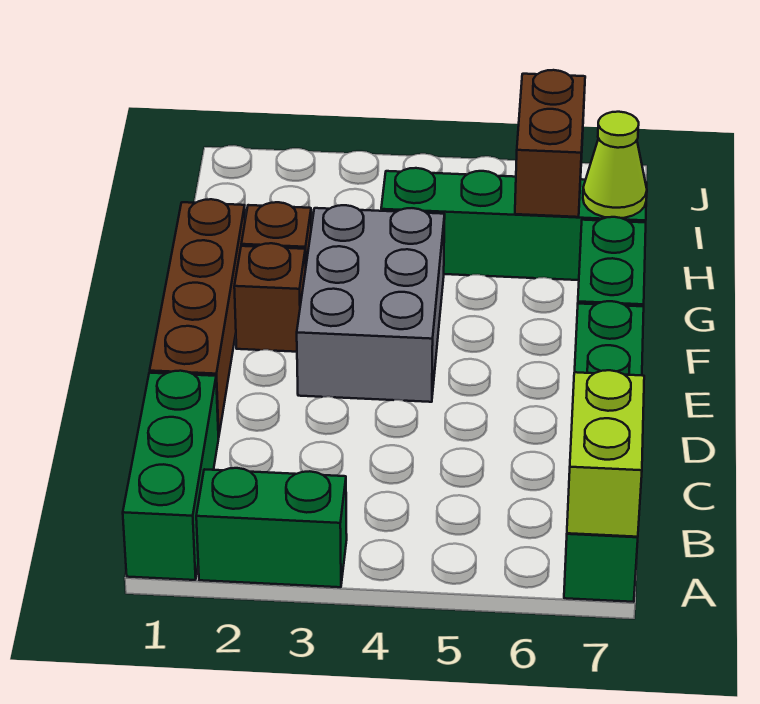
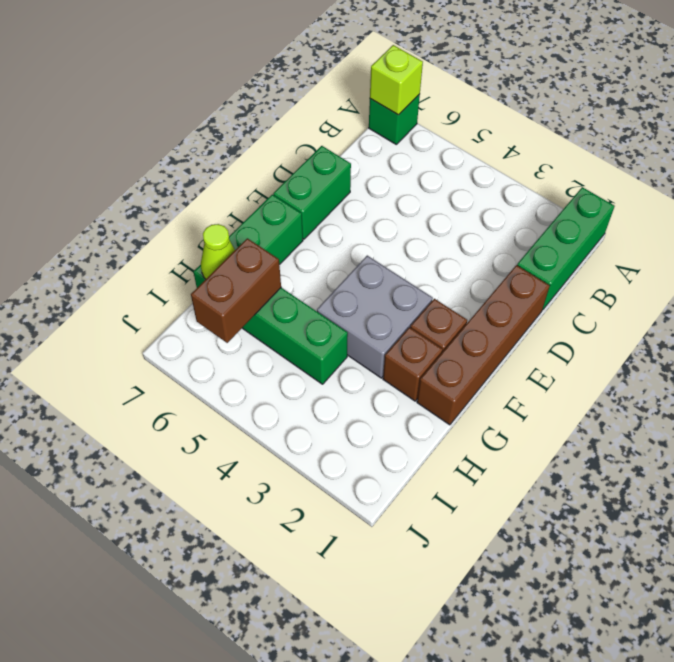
green 1x2 brick [196,468,347,587] -> none
lime 1x2 brick [567,370,644,537] -> lime 1x1 brick [370,45,423,115]
grey 2x3 brick [297,205,445,402] -> grey 2x2 brick [317,256,433,378]

